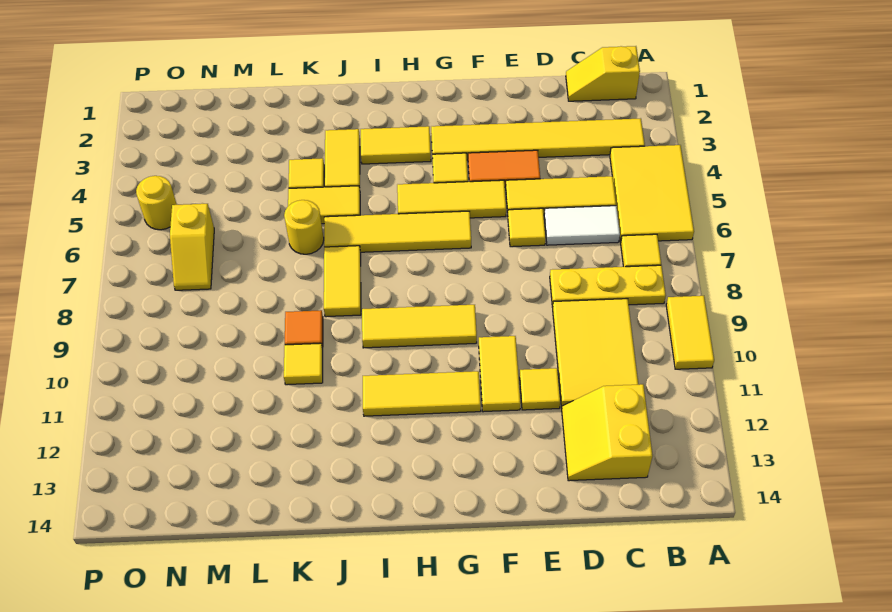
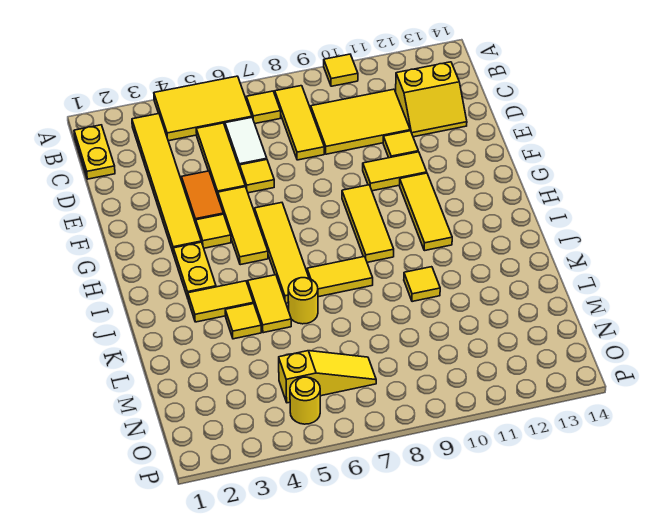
yellow 1x2 tile [666,296,714,369] -> yellow 1x1 tile [324,54,358,86]
yellow 1x2 slope [566,46,640,101] -> yellow 1x2 plate [74,125,115,179]
yellow 1x3 plate [550,265,666,307] -> yellow 1x3 tile [275,86,324,160]
yellow 1x2 tile [361,126,431,164] -> yellow 1x2 plate [173,242,216,298]
orange 1x1 tile [285,310,323,349] -> none
yellow 1x2 slope [170,204,214,290] -> yellow 1x3 slope [279,351,376,403]

